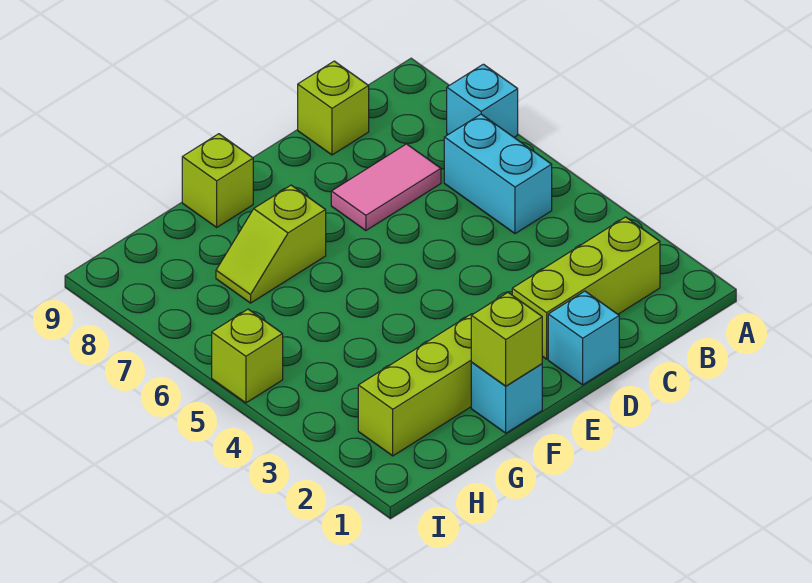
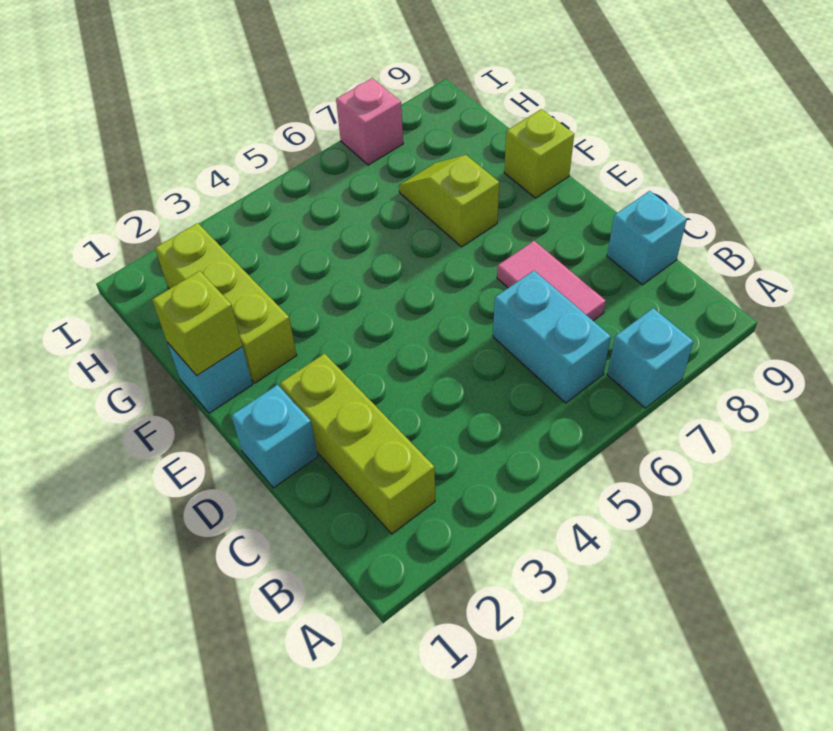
cyan 1x2 brick [444,114,552,234] -> cyan 1x2 brick turned to [493,271,611,403]
lime 1x1 brick [298,61,369,155] -> cyan 1x1 brick [607,191,687,285]
lime 1x1 brick [212,309,283,403] -> none
none -> pink 1x1 brick [336,78,403,165]

